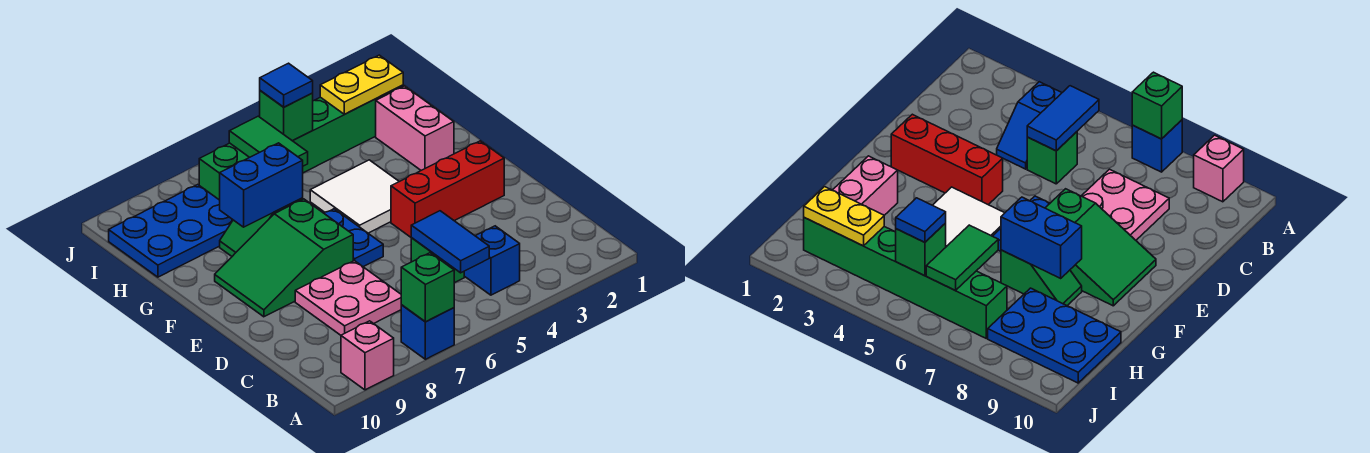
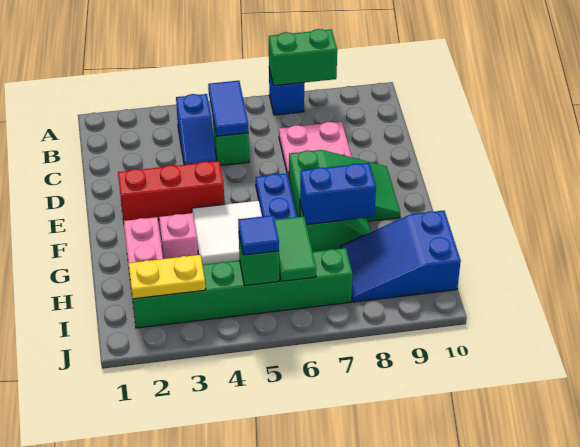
green 1x1 brick [401,253,454,322] -> green 1x2 brick [269,29,337,86]
pink 1x1 brick [341,321,394,390] -> pink 1x1 brick moved to [159,213,198,259]
blue 2x3 plate [109,185,233,277] -> blue 2x3 slope [340,211,461,302]

